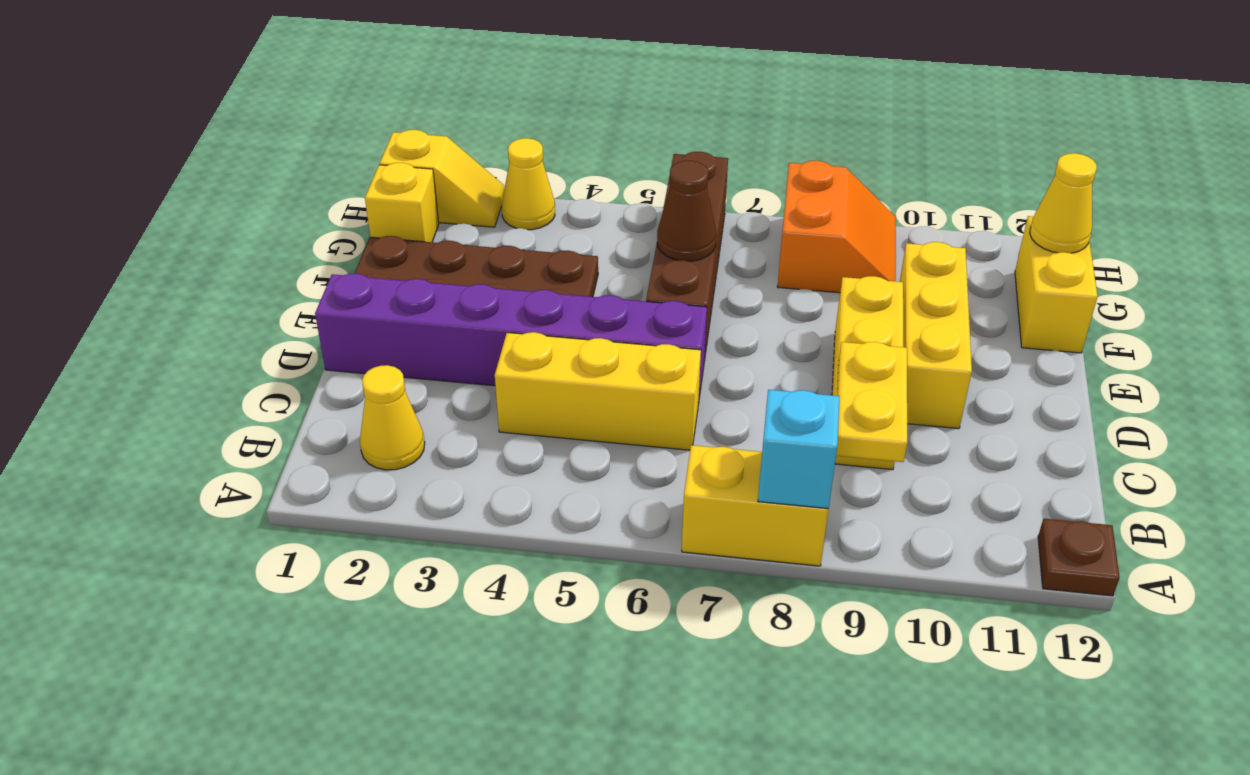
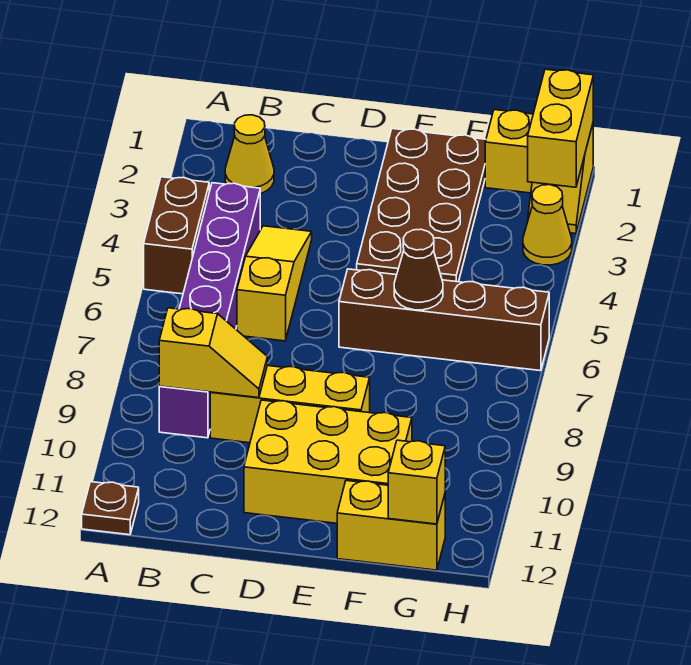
none -> brown 1x2 brick [144,177,209,294]
yellow 1x2 brick [682,445,829,566] -> yellow 1x2 brick moved to [528,69,593,187]
cyan 1x1 brick [758,390,839,509] -> none
yellow 1x2 plate [836,342,907,462] -> yellow 1x2 slope [159,308,267,398]
yellow 1x3 brick [495,332,701,450] -> yellow 1x3 slope [237,226,312,341]
purple 1x6 brick [315,273,707,404] -> purple 1x6 brick moved to [159,183,260,438]
yellow 1x3 brick [900,242,972,429] -> yellow 2x3 brick [244,400,412,523]
orange 2x2 slope [777,161,896,293] -> none
yellow 1x1 cone [1030,153,1097,253] -> yellow 1x1 brick [388,440,445,524]

